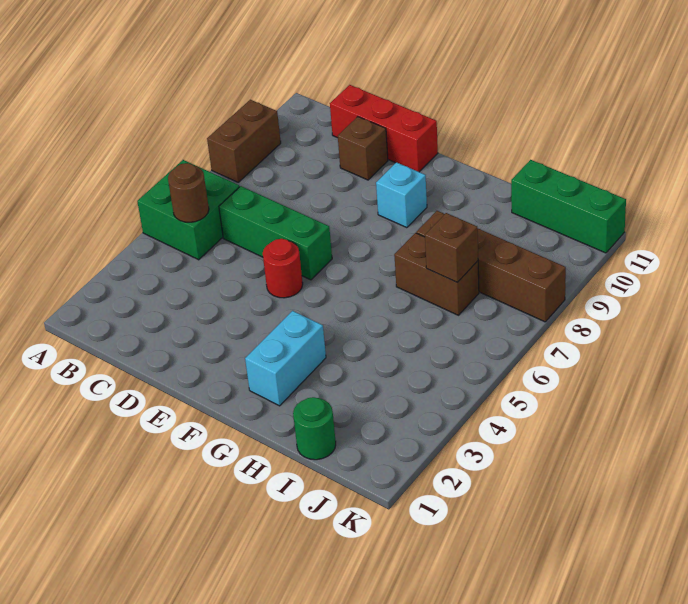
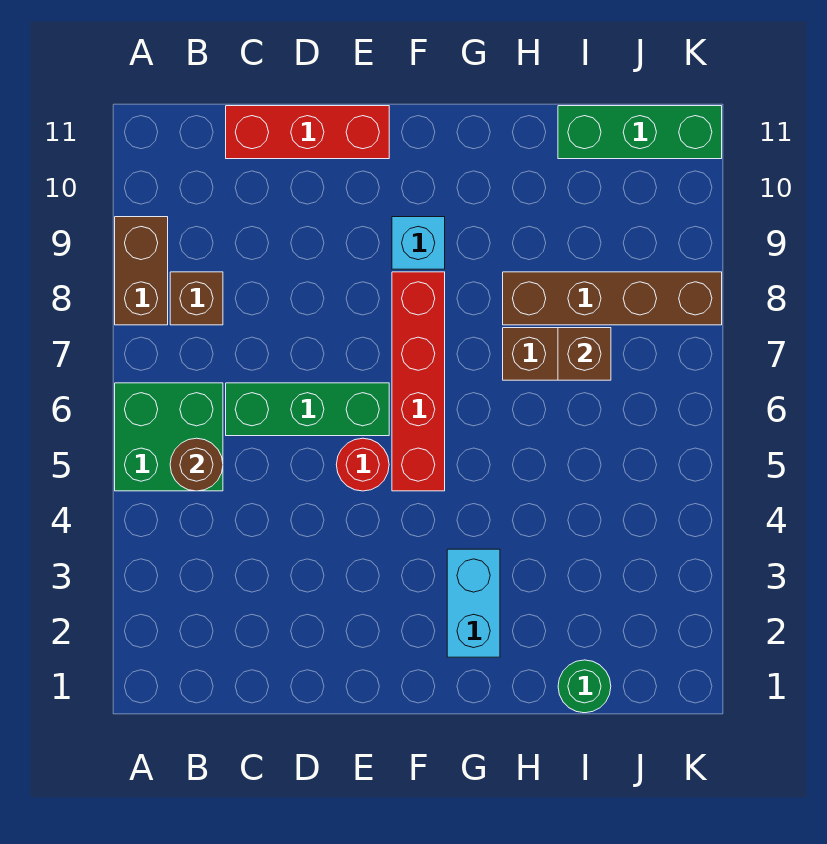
brown 1x1 brick [338,117,388,180] -> brown 1x1 brick moved to [170,272,223,325]
none -> red 1x4 brick [392,272,445,491]

